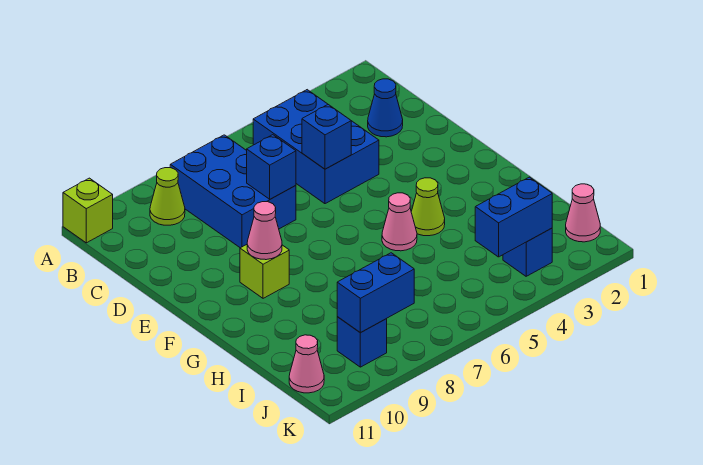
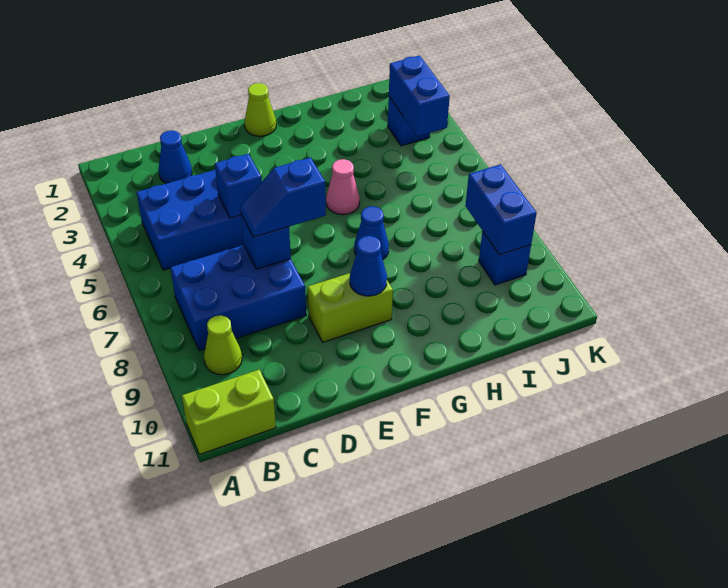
lime 1x1 brick [63,178,113,243] -> lime 1x2 brick [182,370,276,454]
none -> blue 1x2 slope [240,157,326,237]
lime 1x1 brick [240,245,289,298] -> lime 1x2 brick [308,273,393,342]
pink 1x1 cone [247,202,282,260] -> blue 1x1 cone [350,236,387,296]
lime 1x1 cone [411,178,445,236] -> lime 1x1 cone moved to [244,83,276,136]
none -> blue 1x1 cone [354,206,389,259]
pink 1x1 cone [566,184,600,242] -> none
pink 1x1 cone [289,335,324,393] -> none

